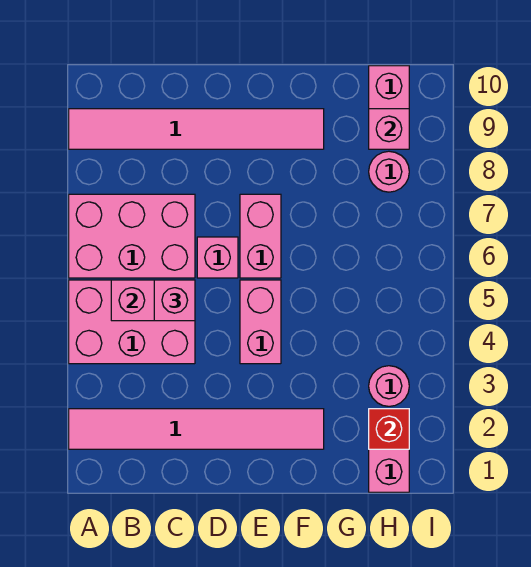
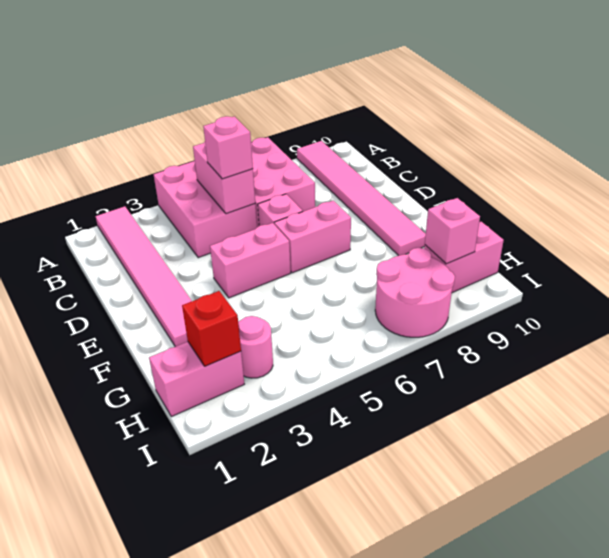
pink 1x1 round brick [369,151,409,192] -> pink 2x2 round brick [375,248,455,337]

